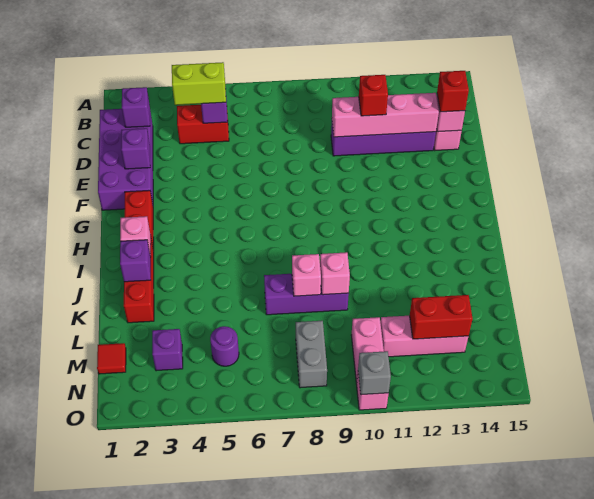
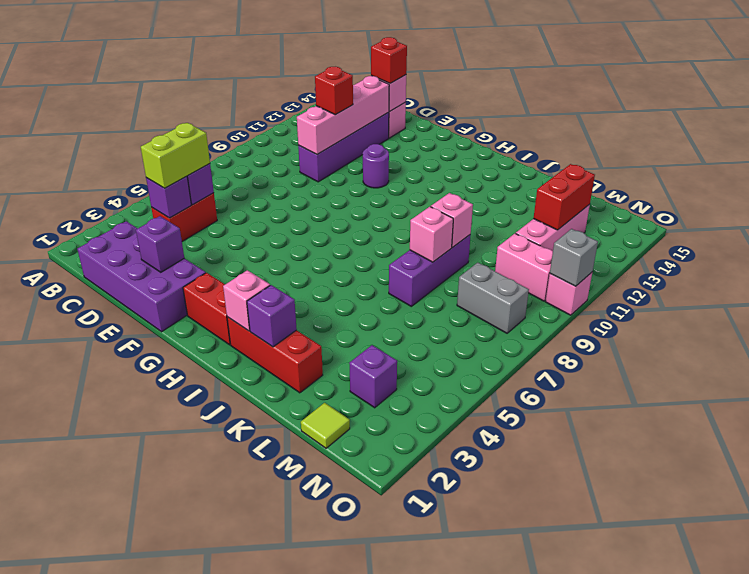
purple 1x1 brick [122,87,150,127] -> purple 1x1 brick moved to [146,176,191,218]
red 1x1 tile [97,343,126,374] -> lime 1x1 tile [301,403,350,448]
purple 1x1 round brick [210,326,239,366] -> purple 1x1 round brick moved to [363,144,389,188]

